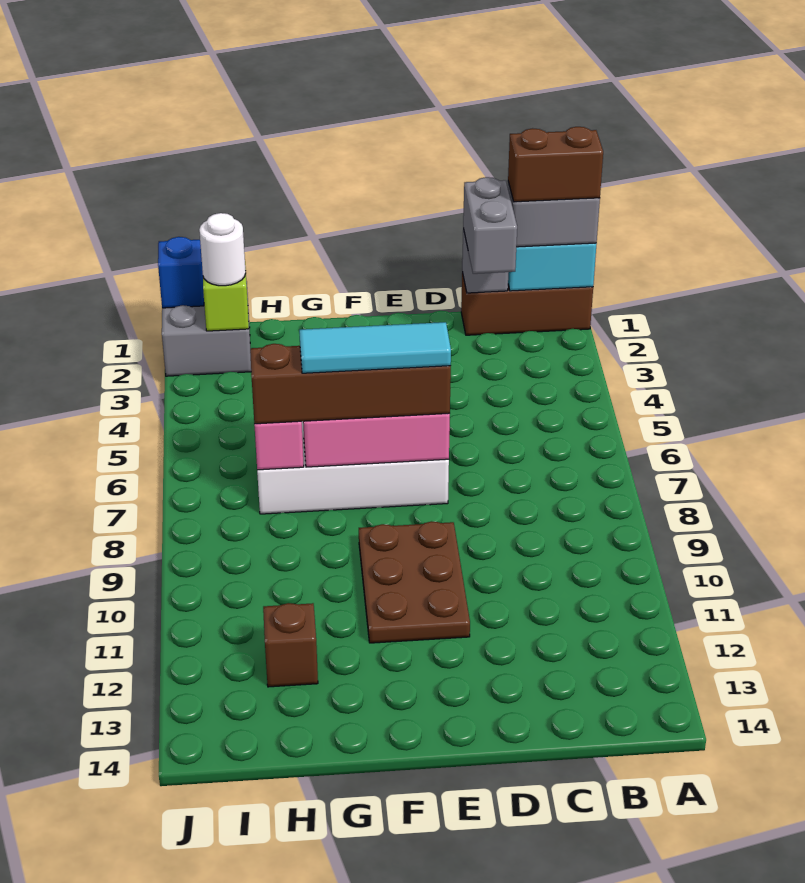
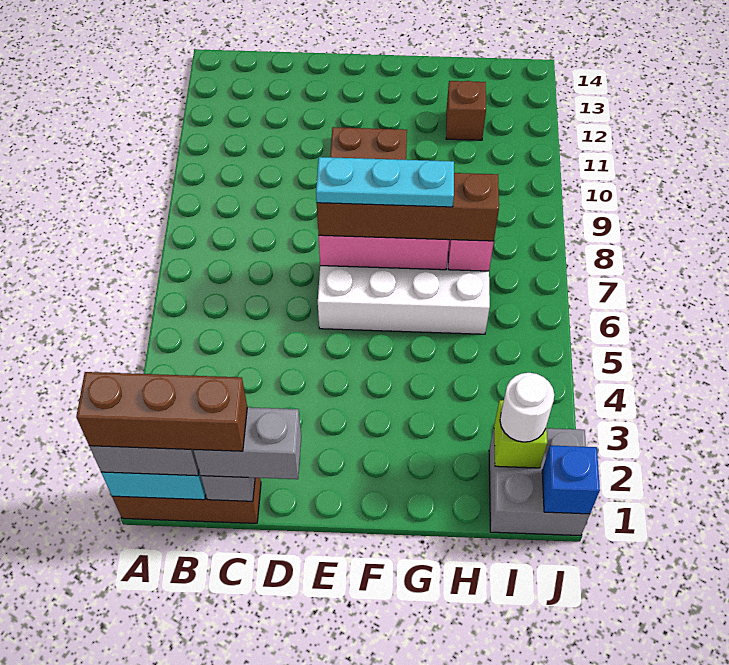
brown 1x2 brick [508,127,603,202] -> brown 1x3 brick [76,372,247,451]
grey 1x2 brick [463,177,517,274] -> grey 1x2 brick turned to [193,407,301,479]
cyan 1x3 tile [299,322,451,373] -> cyan 1x3 plate [316,157,454,207]

